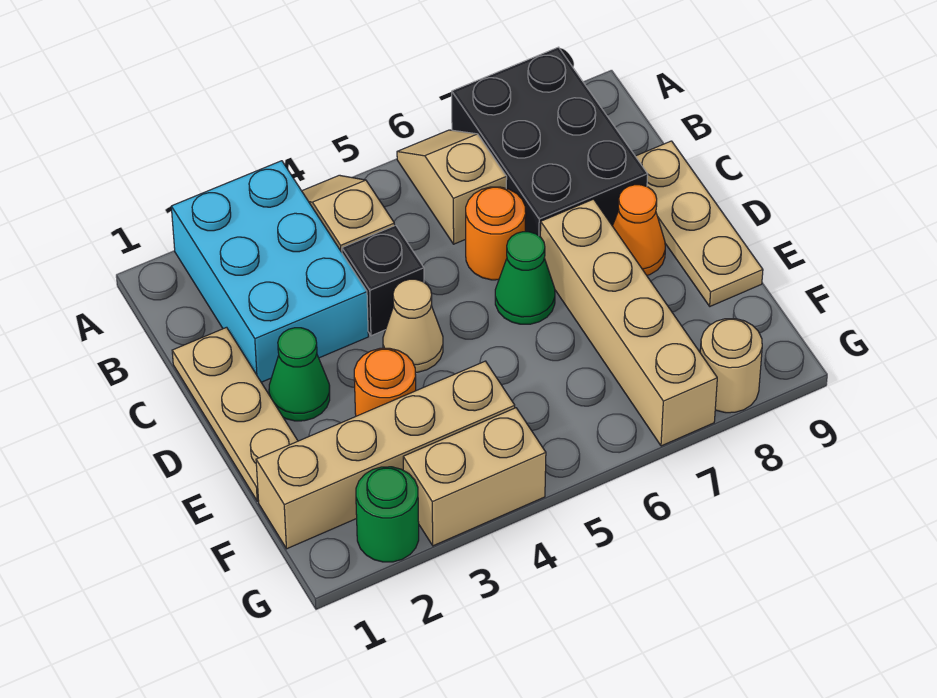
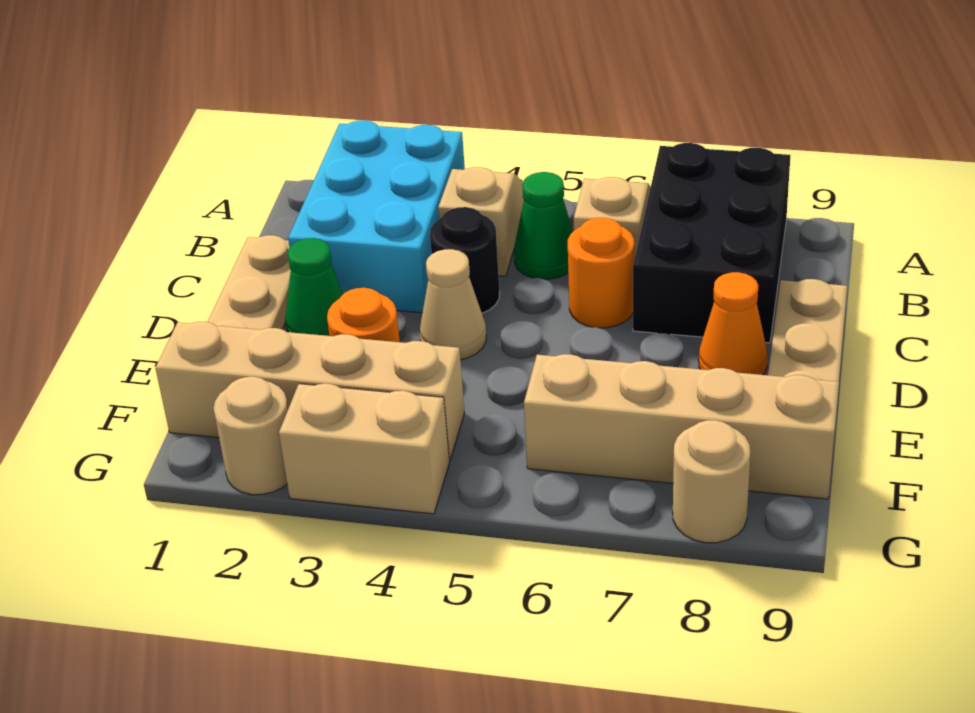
black 1x1 brick [342,225,424,336] -> black 1x1 round brick [430,207,500,313]
green 1x1 cone [495,232,555,324] -> green 1x1 cone moved to [514,172,573,279]
tan 1x4 brick [540,199,717,446] -> tan 1x4 brick turned to [524,354,839,499]
green 1x1 round brick [356,467,419,562] -> tan 1x1 round brick [214,377,288,495]

